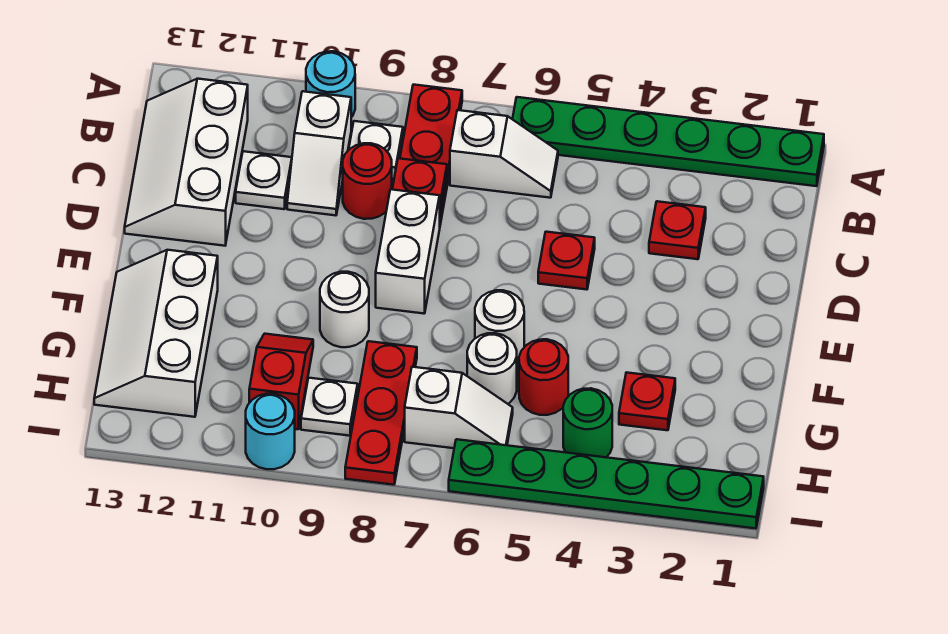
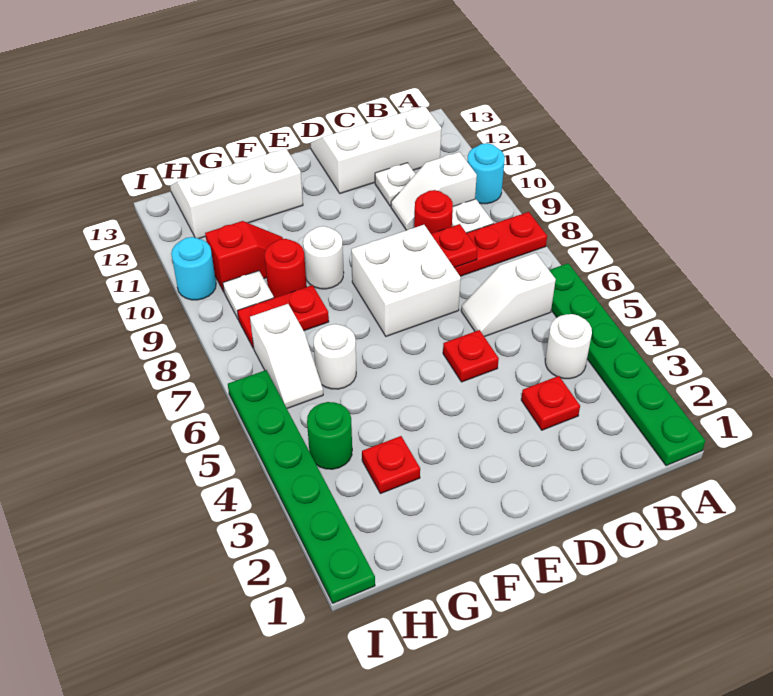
white 1x2 slope [450,110,558,198] -> white 1x2 slope turned to [461,253,556,337]
white 1x2 brick [376,189,440,314] -> white 2x2 brick [351,225,461,336]
white 1x1 round brick [475,290,524,360] -> white 1x1 round brick moved to [545,314,592,379]
red 1x1 round brick [519,339,568,415] -> red 1x1 round brick moved to [264,239,306,298]
red 1x3 plate [345,341,417,485] -> red 1x2 plate [238,285,329,348]

